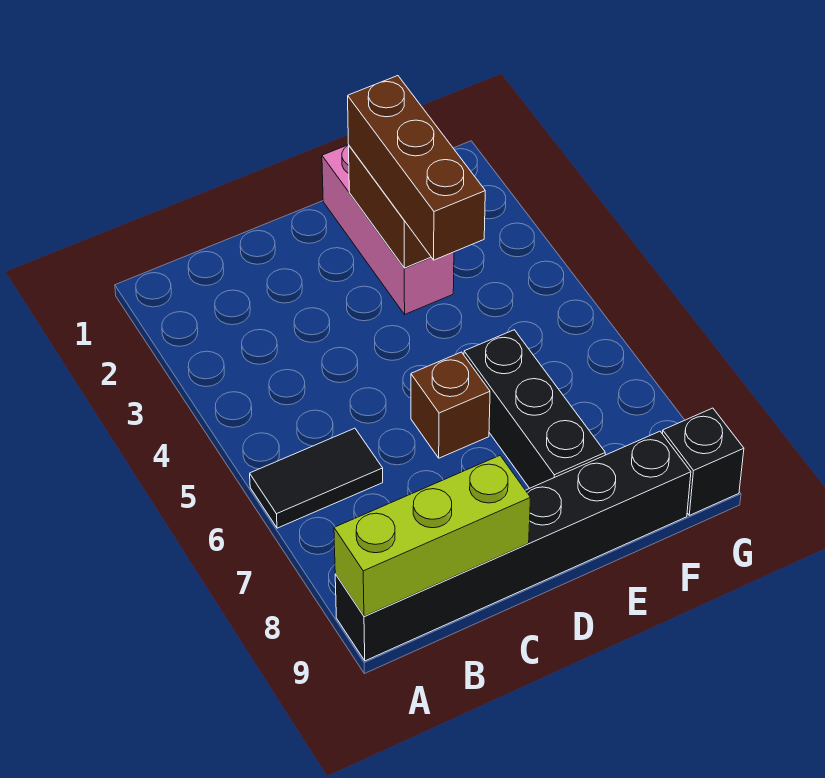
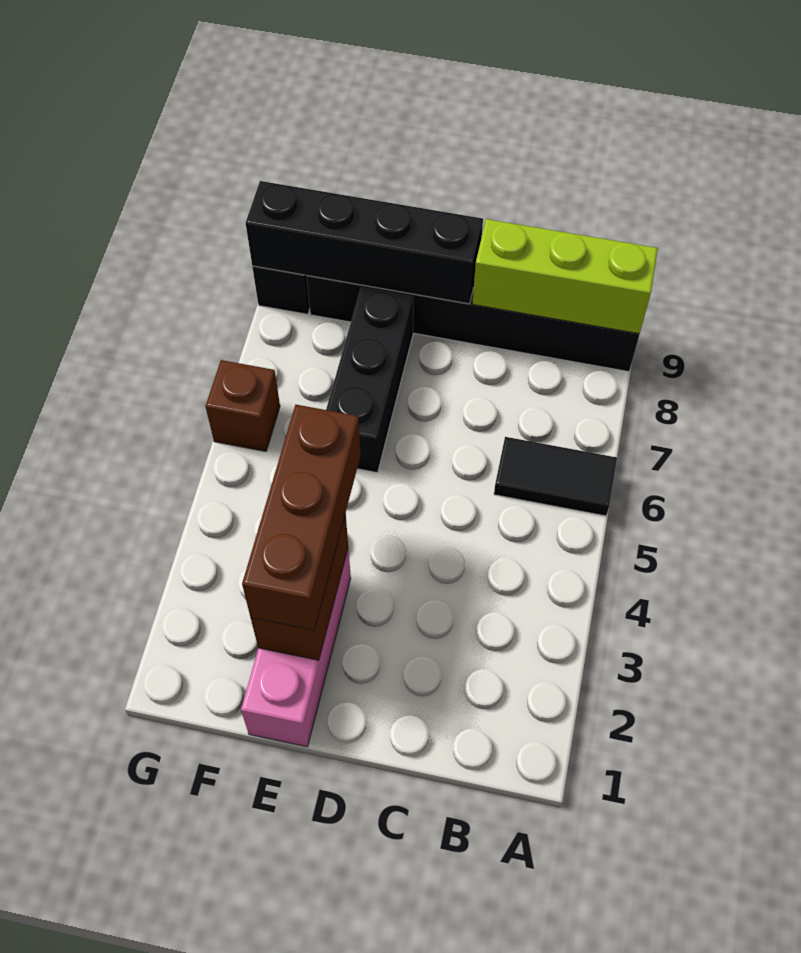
brown 1x1 brick [411,352,490,458] -> brown 1x1 brick moved to [206,360,280,451]
none -> black 1x4 brick [246,181,483,304]

